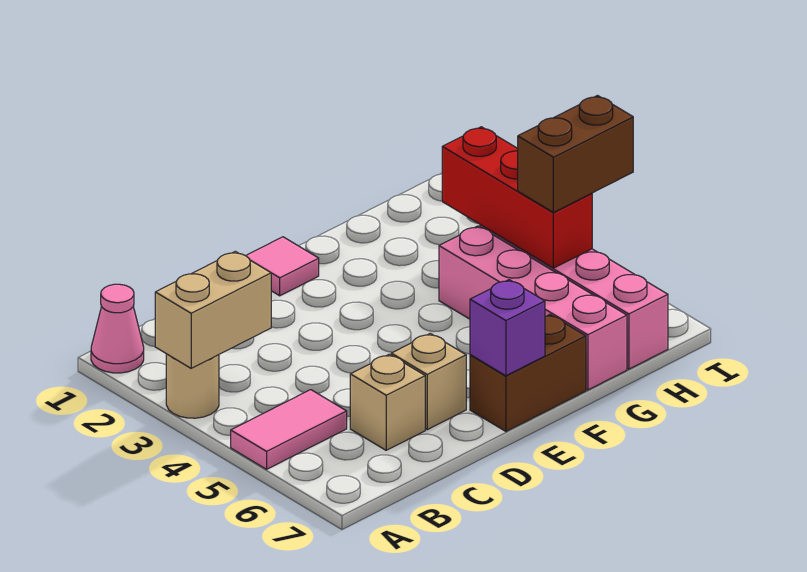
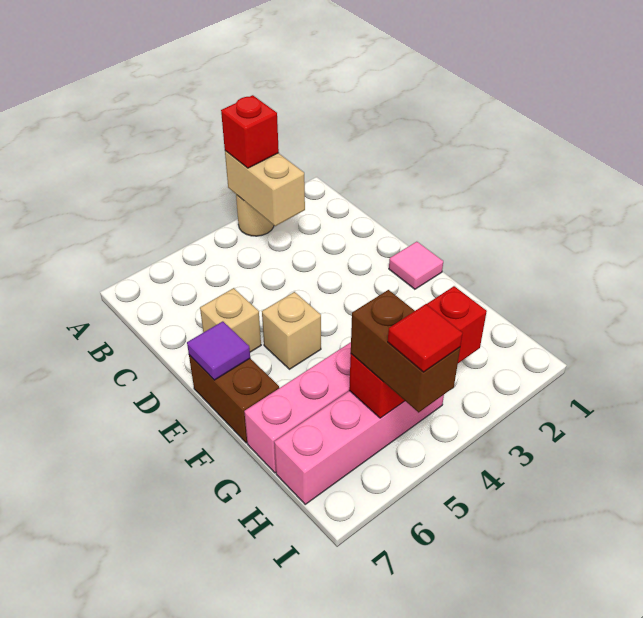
pink 1x1 cone [91,284,144,373] -> none
none -> red 1x1 brick [221,95,279,168]
pink 1x2 tile [231,390,347,469] -> none
tan 1x1 brick [350,354,425,450] -> tan 1x1 brick moved to [262,292,321,369]
purple 1x1 brick [470,280,545,376] -> purple 1x1 tile [187,321,250,380]
none -> red 1x1 tile [388,304,463,372]

